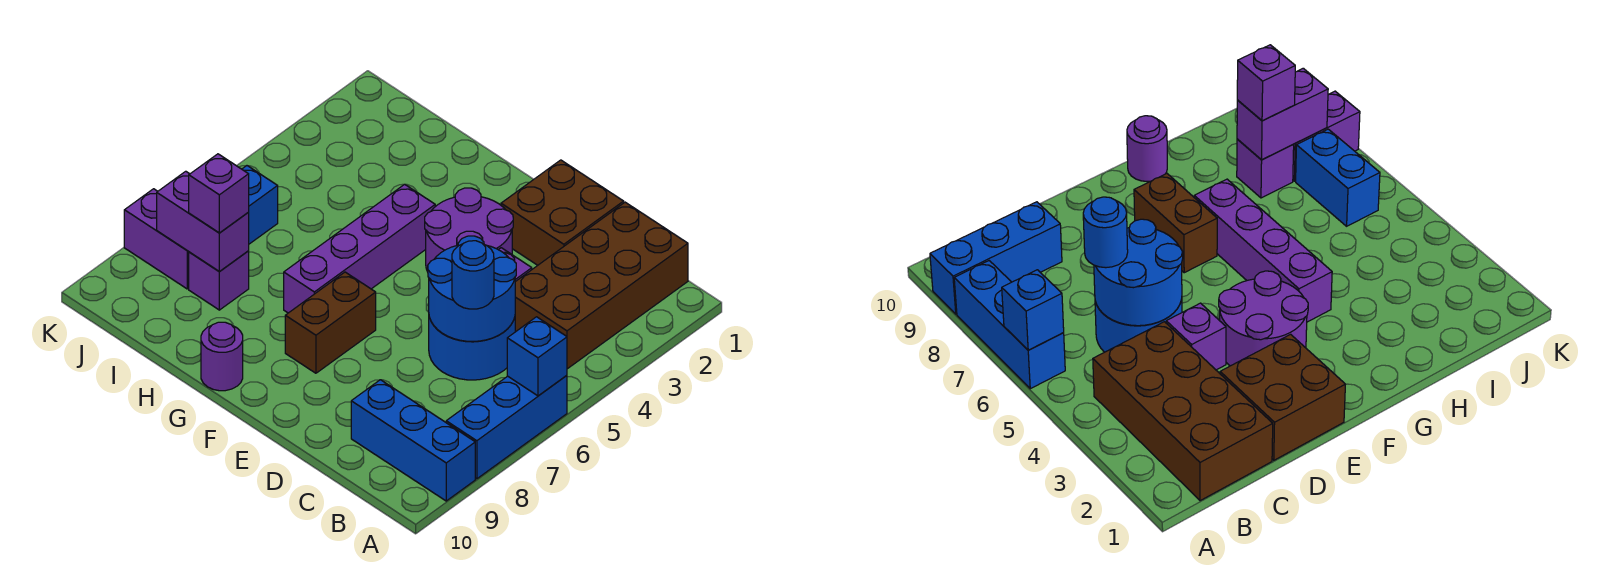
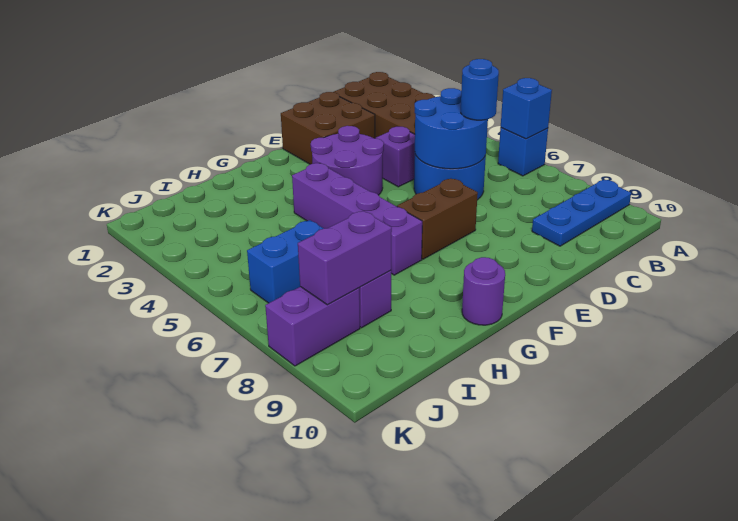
blue 1x3 brick [446,376,567,479] -> blue 1x1 brick [498,128,548,176]
blue 1x3 brick [351,380,475,501] -> blue 1x3 plate [532,180,631,246]
brown 1x2 brick [285,272,376,373] -> brown 1x2 brick turned to [397,179,478,259]
purple 1x1 brick [189,154,249,233] -> none
blue 1x2 brick [242,166,278,244] -> blue 1x2 brick turned to [247,220,324,303]

